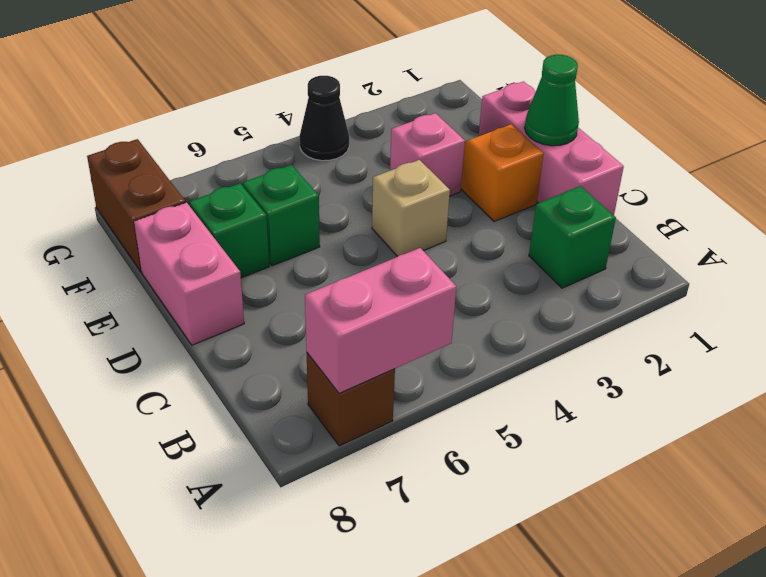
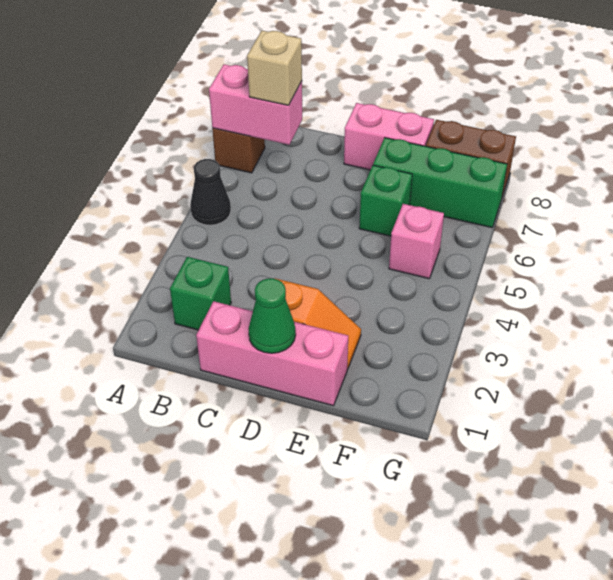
pink 1x2 brick [305,248,456,393] -> pink 1x2 brick turned to [209,64,302,145]
tan 1x1 brick [372,160,450,257] -> tan 1x1 brick moved to [247,31,302,105]
pink 1x1 brick [390,113,465,196] -> pink 1x1 brick moved to [389,204,444,279]
green 1x1 brick [189,183,269,278] -> green 1x3 brick [373,138,507,228]
black 1x1 cone [300,76,349,161] -> black 1x1 cone moved to [190,159,231,225]

